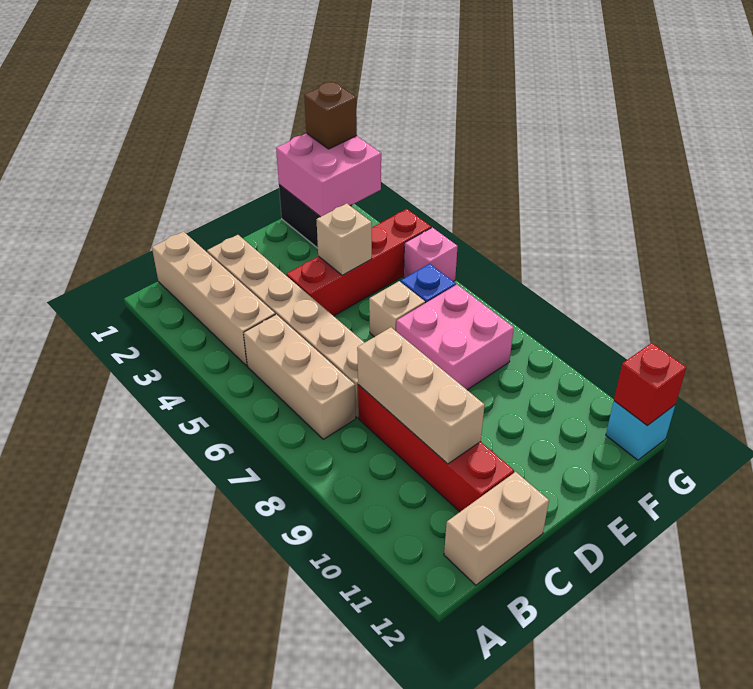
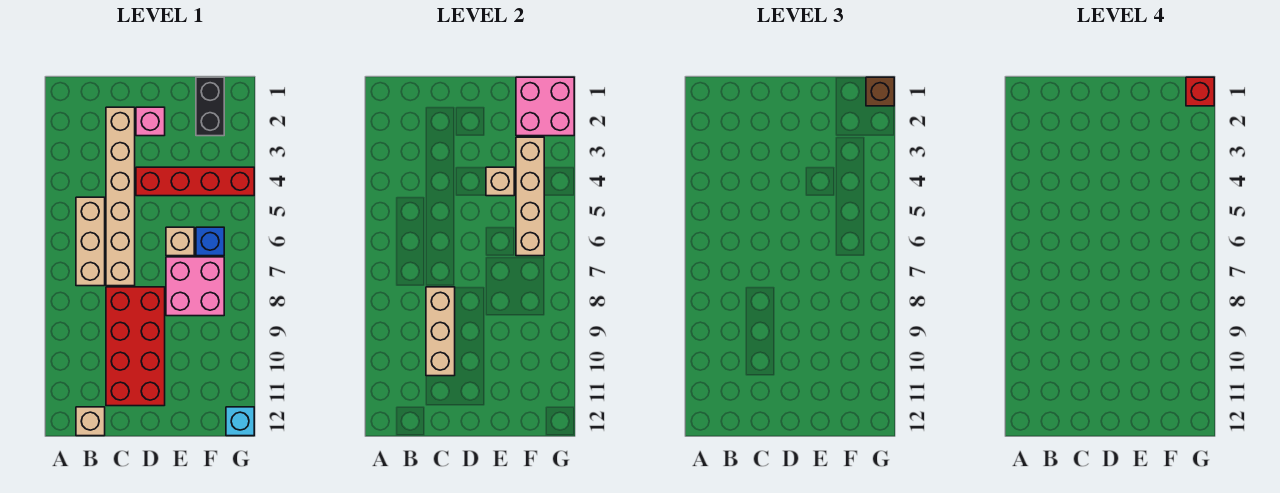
tan 1x4 brick [152,232,275,366] -> tan 1x4 brick moved to [516,137,544,256]
tan 1x2 brick [444,472,549,585] -> tan 1x1 brick [76,407,105,436]
red 1x4 brick [358,385,514,512] -> red 2x4 brick [106,287,165,406]
pink 1x1 brick [404,227,458,282] -> pink 1x1 brick moved to [136,107,165,136]
red 1x1 brick [614,343,686,426] -> red 1x1 brick moved to [1186,77,1214,106]

